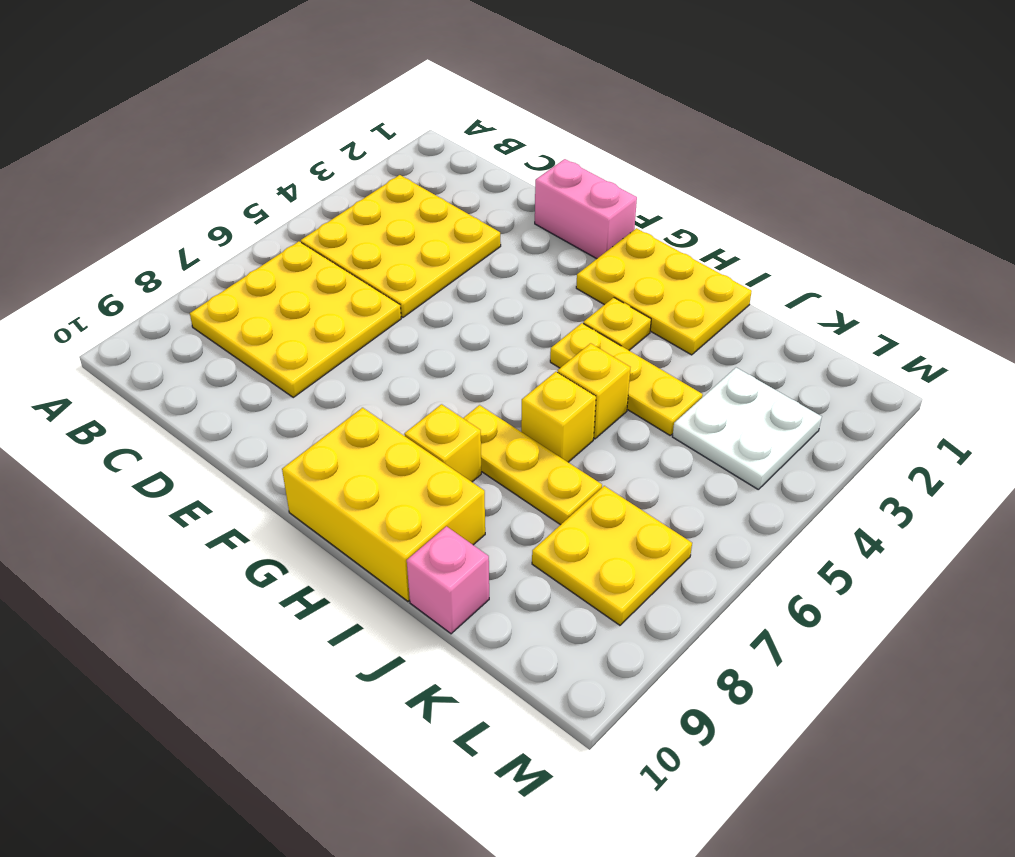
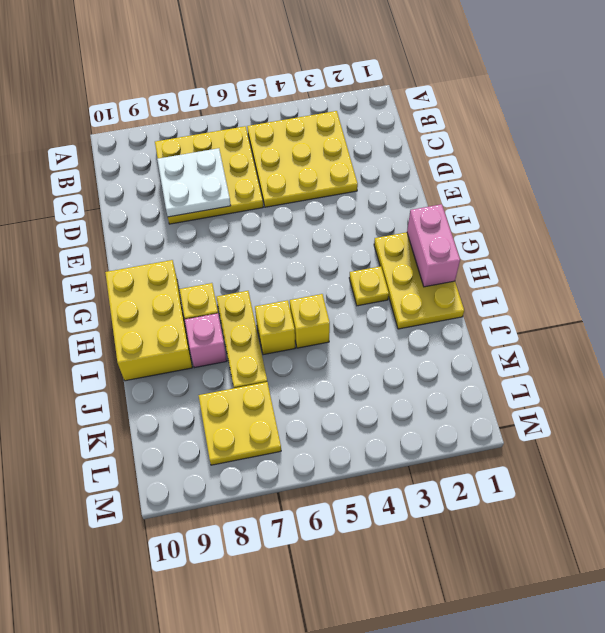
pink 1x2 brick [535,159,637,259] -> pink 1x2 brick moved to [407,204,460,287]
yellow 1x3 plate [550,323,703,435] -> none
pink 1x1 brick [407,526,489,634] -> pink 1x1 brick moved to [185,313,227,368]
white 2x2 plate [672,368,822,489] -> white 2x2 plate moved to [157,148,231,217]

